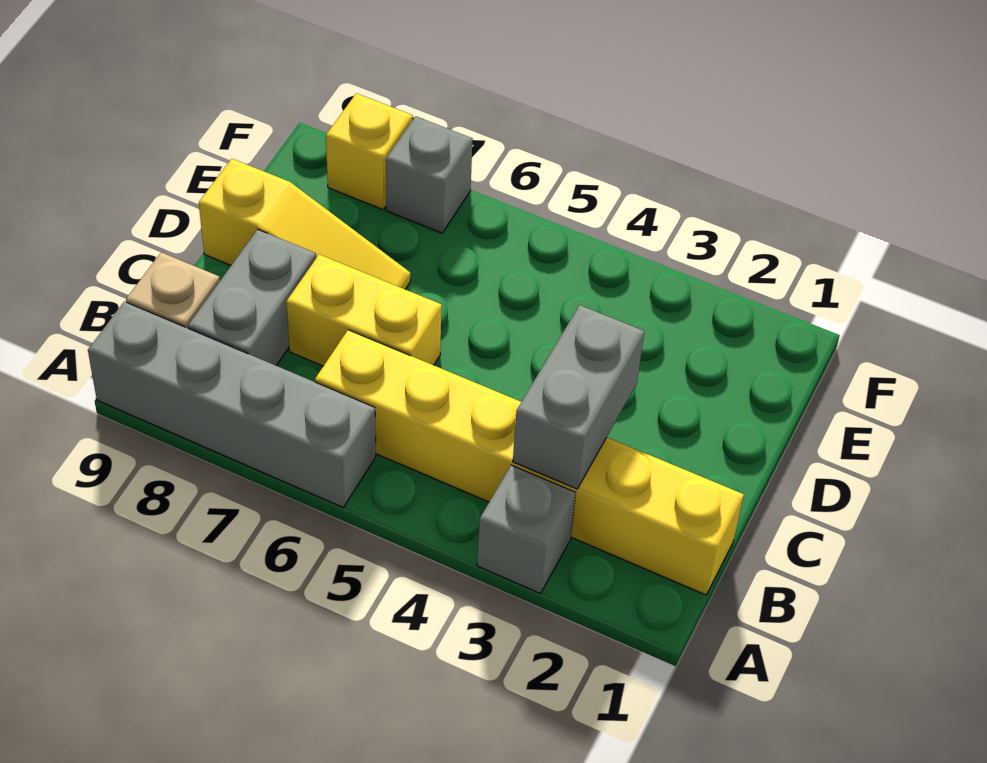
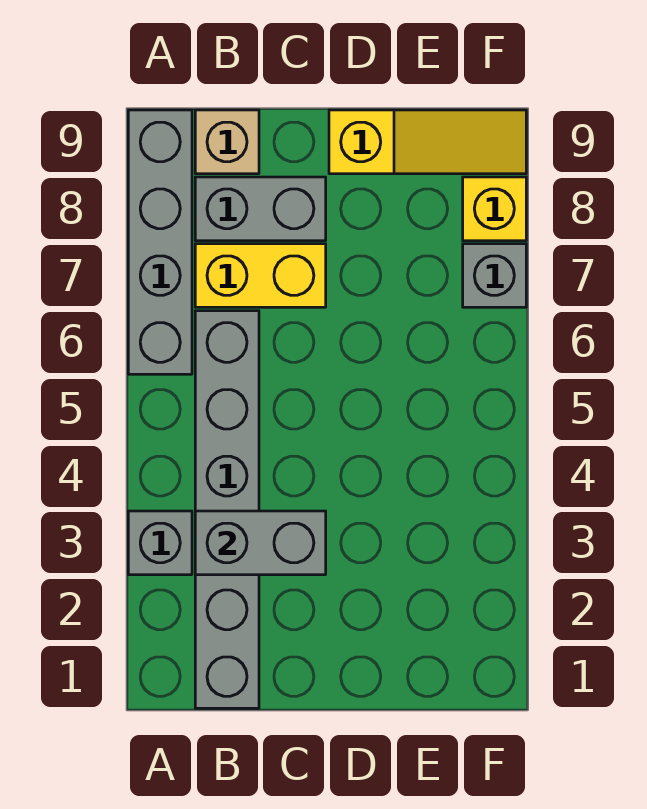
yellow 1x6 brick [315,330,744,595] -> grey 1x6 brick [195,311,259,708]
yellow 1x2 brick [286,255,442,366] -> yellow 1x2 brick turned to [195,244,326,307]
yellow 1x3 slope [199,159,410,289] -> yellow 1x3 slope turned to [329,110,526,174]

